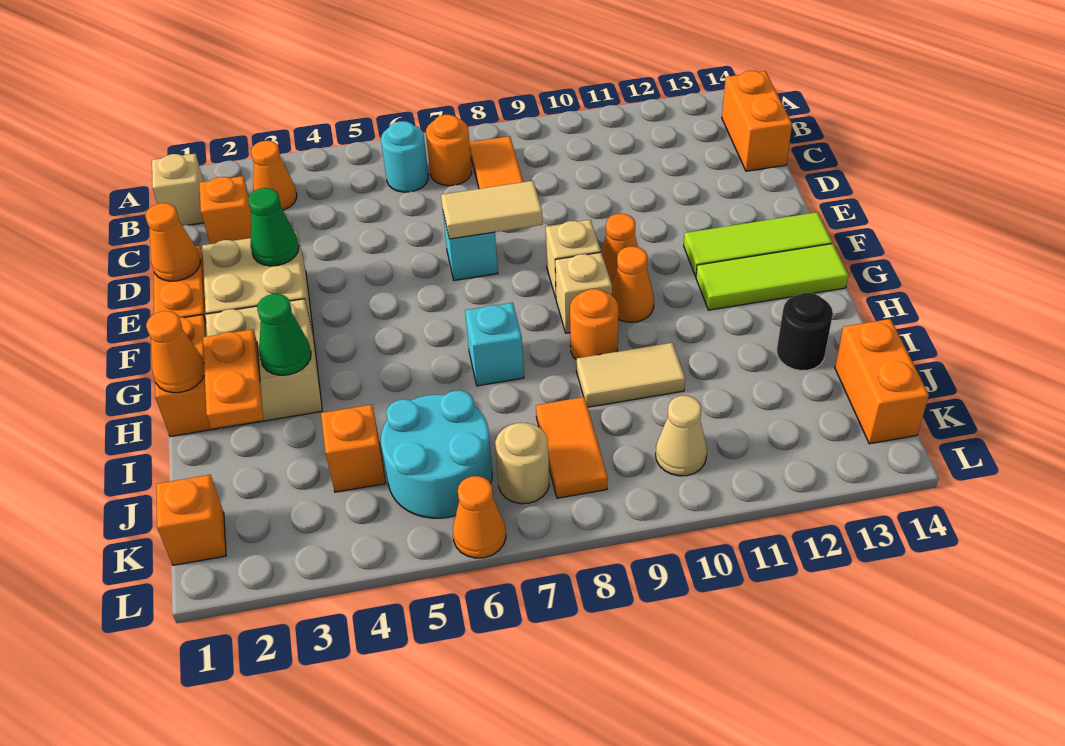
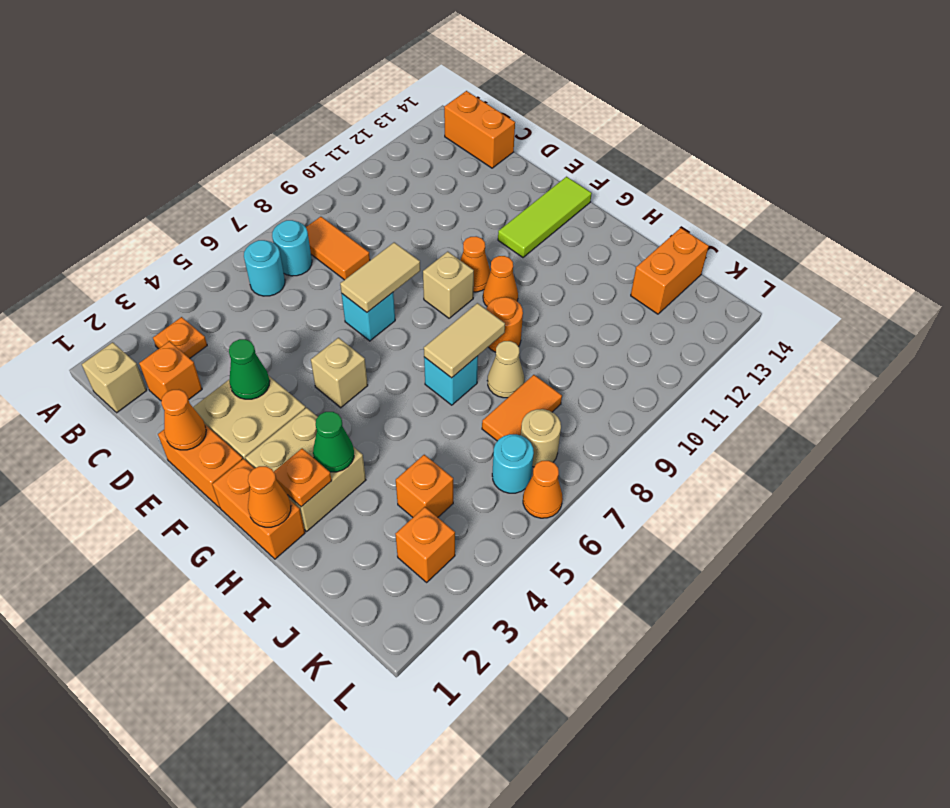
orange 1x1 cone [251,141,297,210] -> orange 1x1 plate [153,317,207,358]
orange 1x1 round brick [426,115,472,186] -> cyan 1x1 round brick [272,220,312,276]
tan 1x1 brick [555,252,612,333] -> tan 1x1 brick moved to [311,338,368,408]
lime 1x3 tile [696,244,848,310] -> none
orange 1x2 plate [203,329,263,429] -> orange 1x1 plate [274,448,332,507]
tan 1x2 tile [576,343,685,407] -> tan 1x2 tile moved to [424,303,505,378]
black 1x1 round brick [777,293,833,371] -> none
cyan 2x2 round brick [381,390,492,518] -> cyan 1x1 round brick [492,434,534,493]
orange 1x2 tile [536,397,608,498] -> orange 1x2 tile turned to [482,375,562,441]
orange 1x2 brick [835,319,929,444] -> orange 1x2 brick turned to [631,228,709,314]
orange 1x1 brick [156,475,226,565] -> orange 1x1 brick moved to [395,507,455,582]
tan 1x1 cone [656,396,707,476] -> tan 1x1 cone moved to [487,341,524,398]

